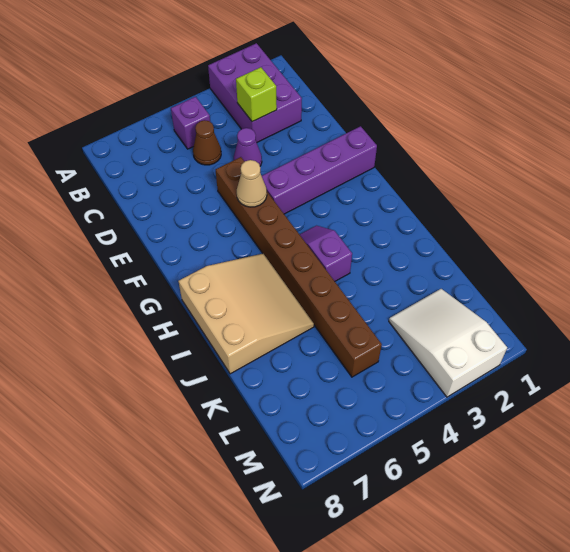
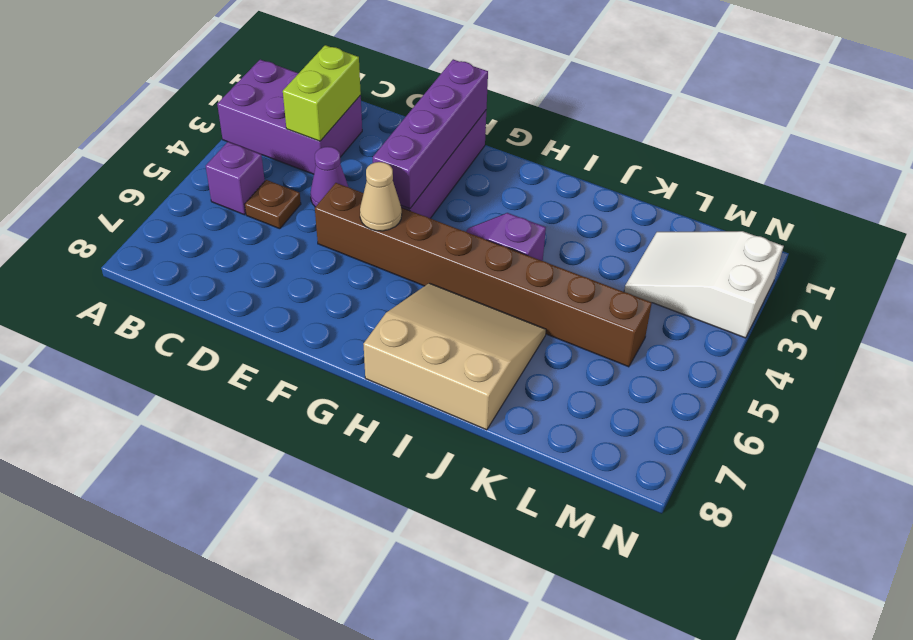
lime 1x1 brick [236,67,277,122] -> lime 1x2 brick [283,45,361,141]
brown 1x1 cone [193,120,221,165] -> brown 1x1 plate [245,180,301,229]
none -> purple 1x4 brick [373,59,488,209]

